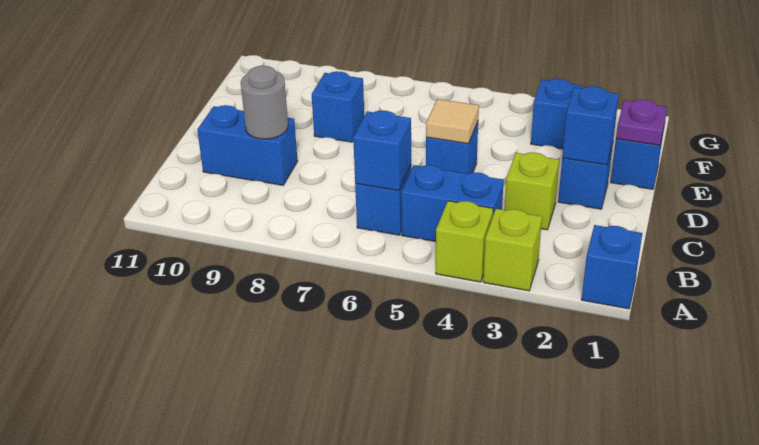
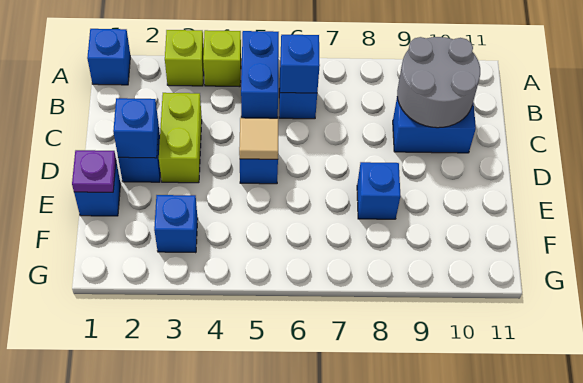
blue 1x2 brick [401,165,504,242] -> blue 1x2 brick turned to [241,31,279,118]
lime 1x1 brick [505,152,559,230] -> lime 1x2 brick [159,93,202,183]
grey 1x1 round brick [241,66,288,139] -> grey 2x2 round brick [397,37,480,128]

